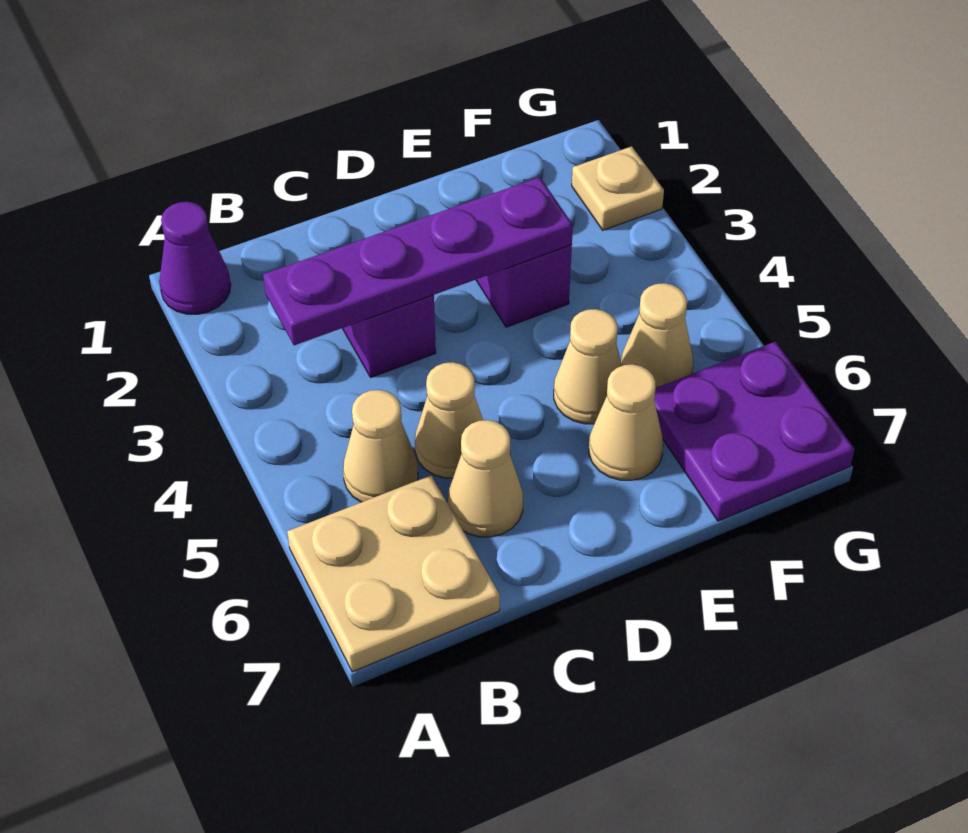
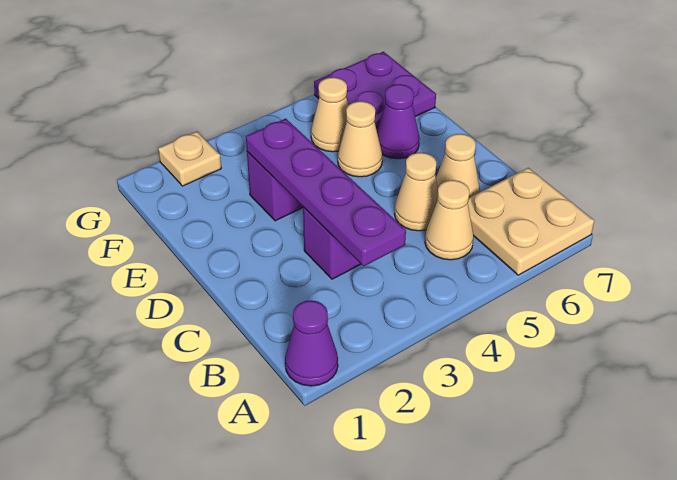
tan 1x1 cone [589,364,663,480] -> purple 1x1 cone [377,84,420,159]

